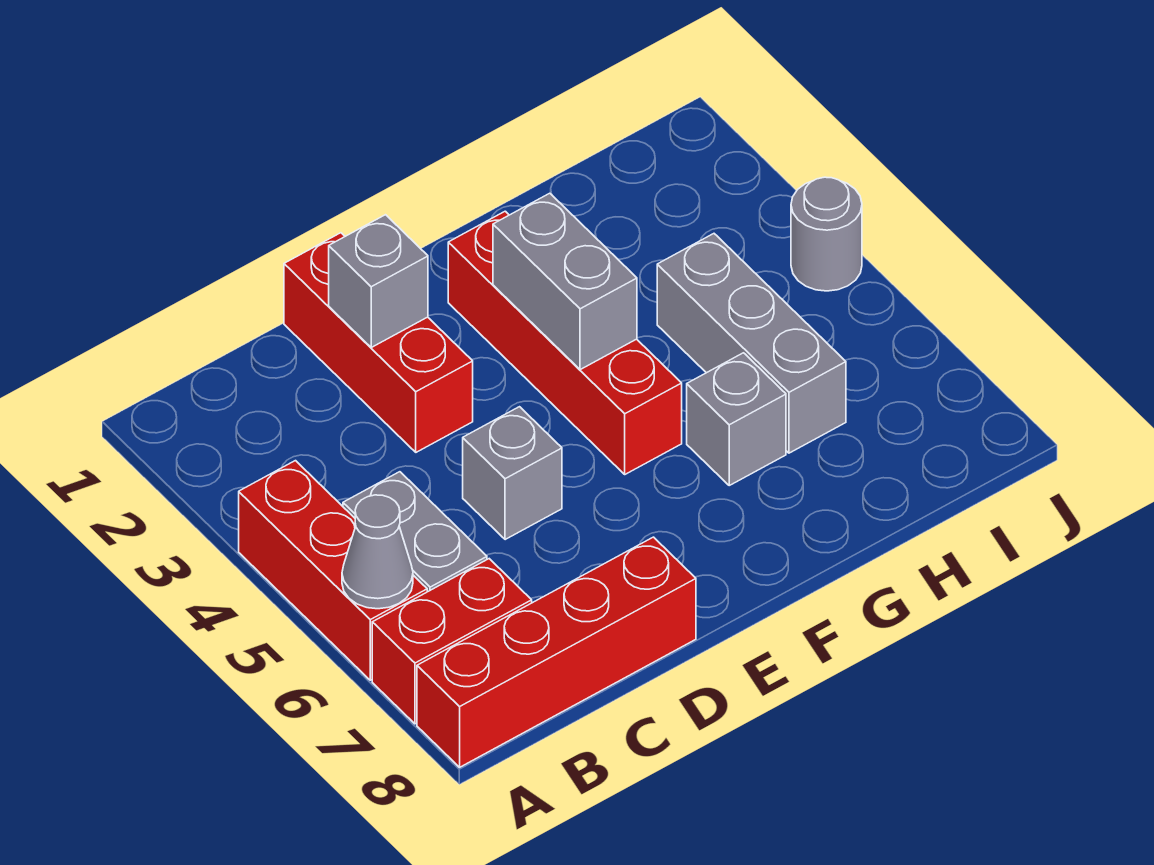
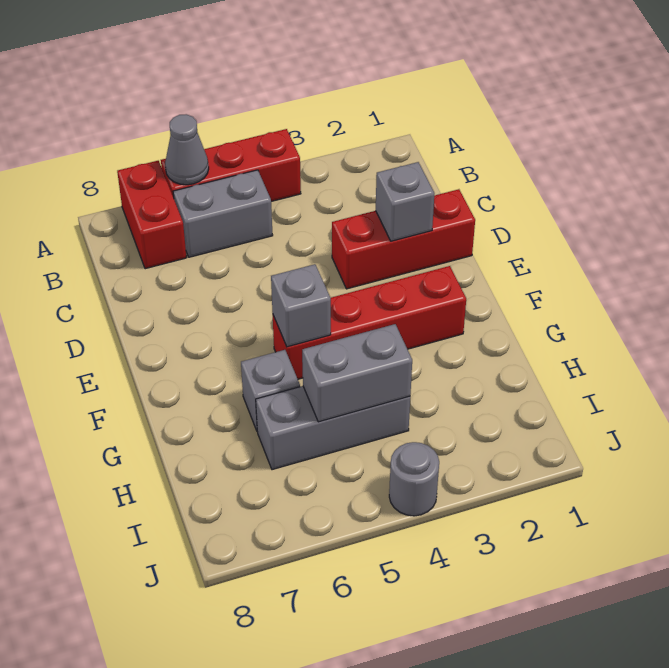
red 1x4 brick [417,537,696,767] -> none
grey 1x1 brick [463,407,562,540] -> grey 1x1 brick moved to [271,264,331,347]
grey 1x2 brick [493,193,637,370] -> grey 1x2 brick moved to [302,324,412,422]

